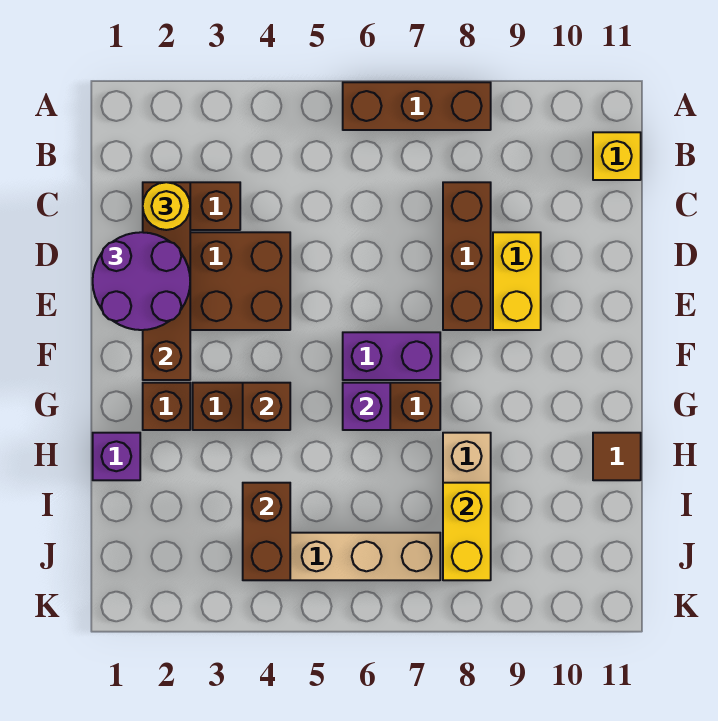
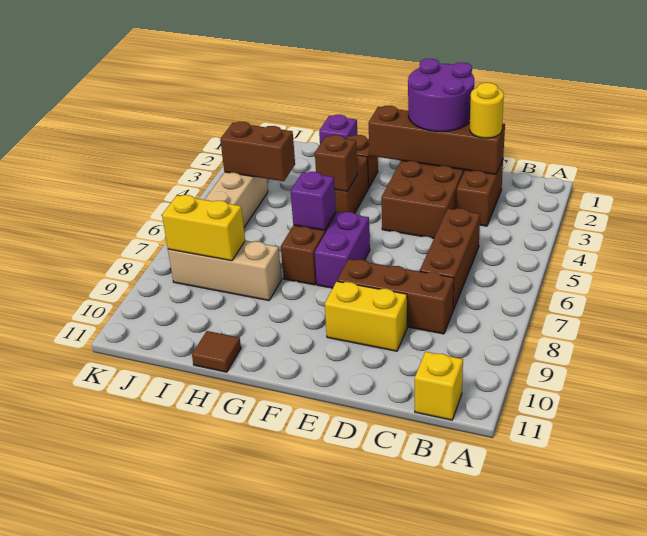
brown 1x3 brick [343,82,491,130] -> brown 1x3 brick moved to [420,209,480,310]

